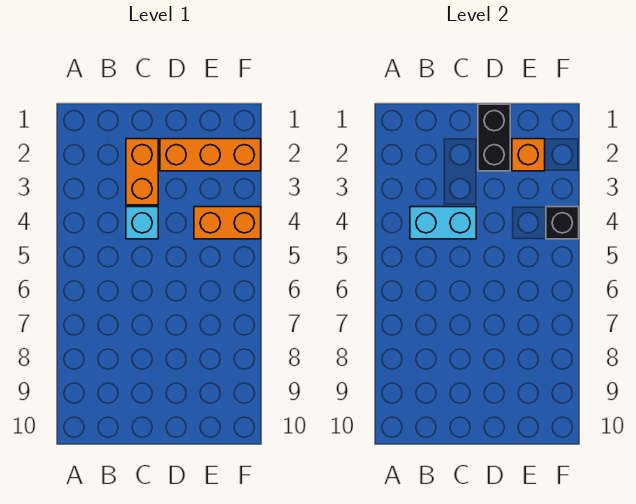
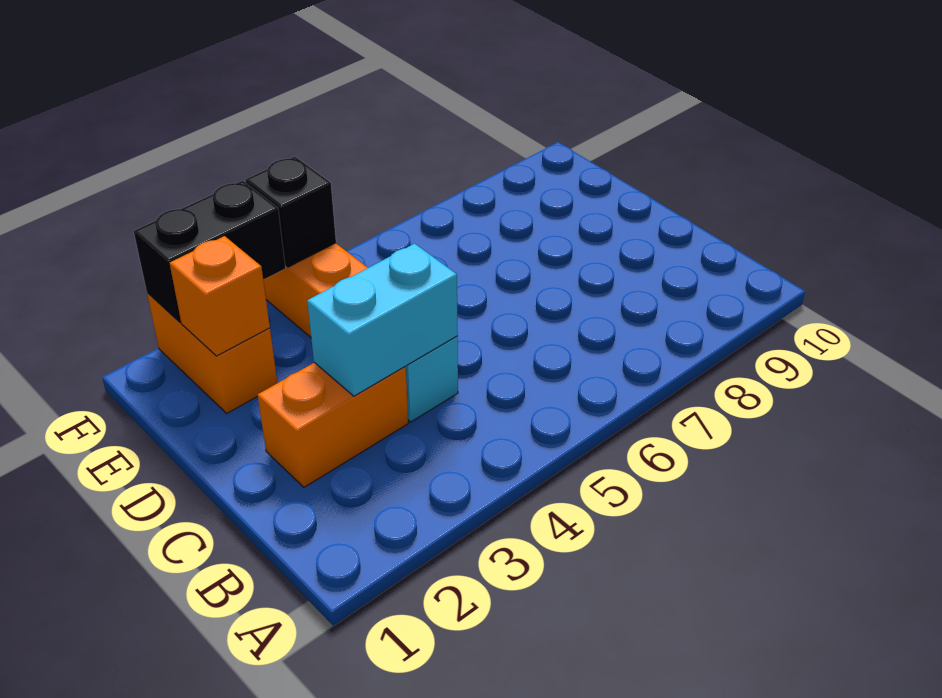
cyan 1x2 brick [410,207,476,239] -> cyan 1x2 brick turned to [307,244,458,396]
black 1x2 brick [478,104,510,171] -> black 1x2 brick moved to [134,181,285,322]
orange 1x3 brick [160,139,261,171] -> orange 1x2 brick [147,293,277,413]

